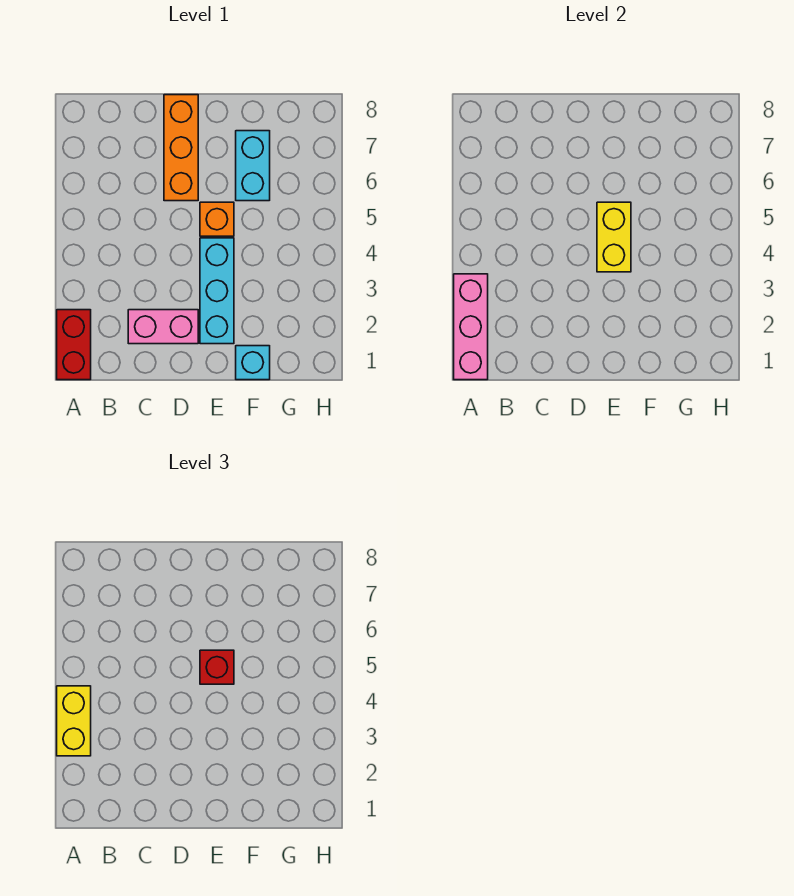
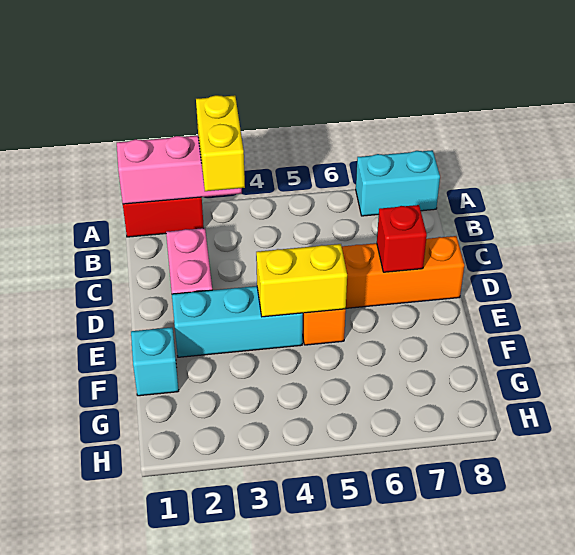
yellow 1x2 brick [57,686,91,756] -> yellow 1x2 brick turned to [196,95,245,191]
red 1x1 brick [200,650,234,684] -> red 1x1 brick moved to [377,205,427,272]
cyan 1x2 brick [236,131,270,201] -> cyan 1x2 brick moved to [356,150,440,216]

